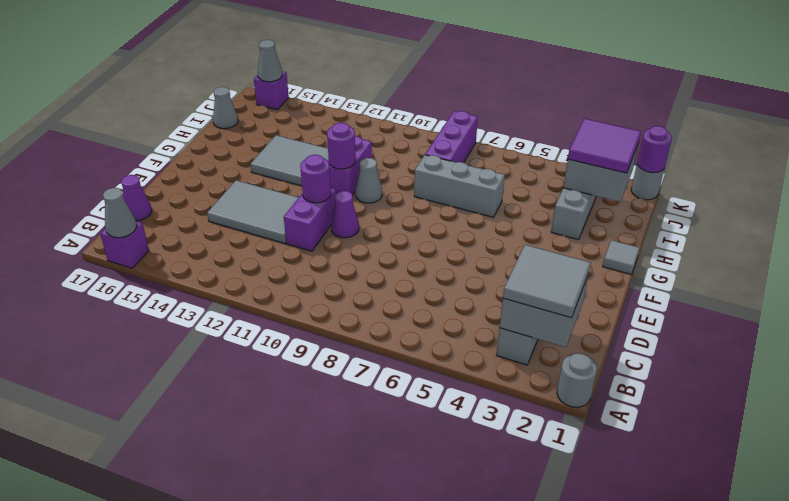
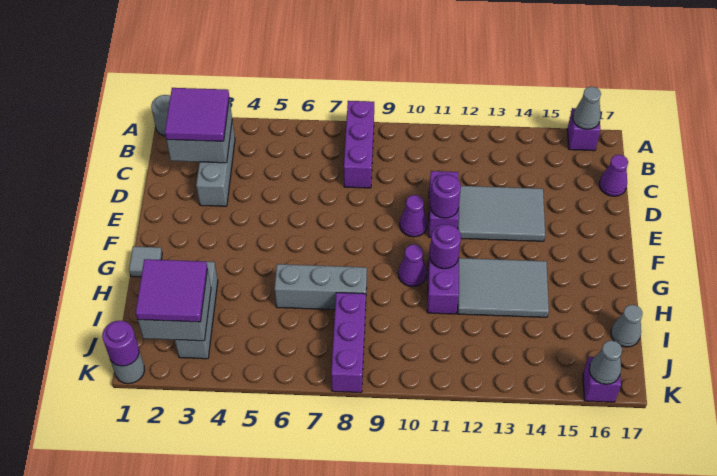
none -> purple 1x3 brick [344,101,374,188]
grey 2x2 tile [503,245,591,318] -> purple 2x2 tile [165,88,229,141]
grey 1x1 cone [355,158,382,203] -> purple 1x1 cone [398,244,427,287]

